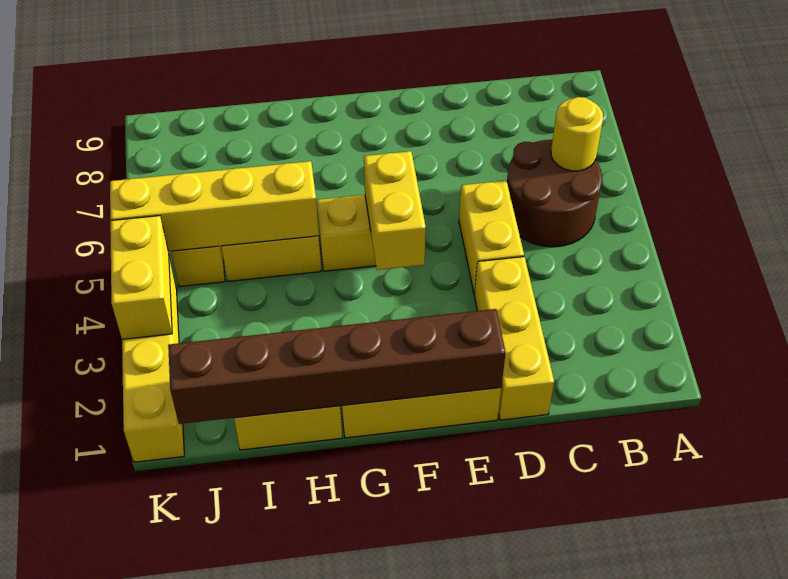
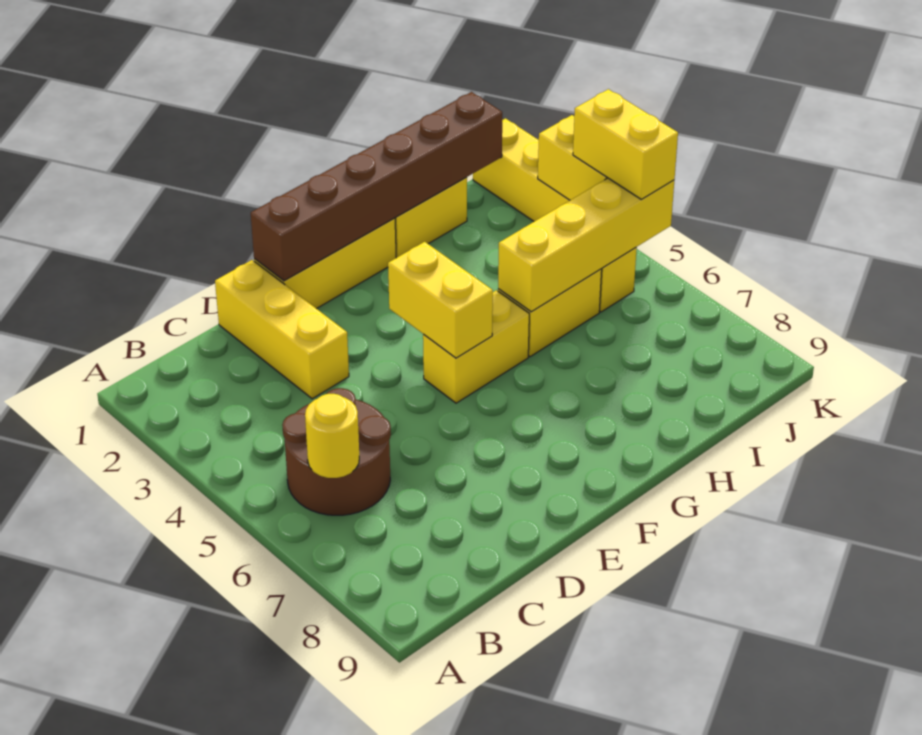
yellow 1x2 brick [459,181,524,295] -> yellow 1x2 brick moved to [573,89,678,200]

